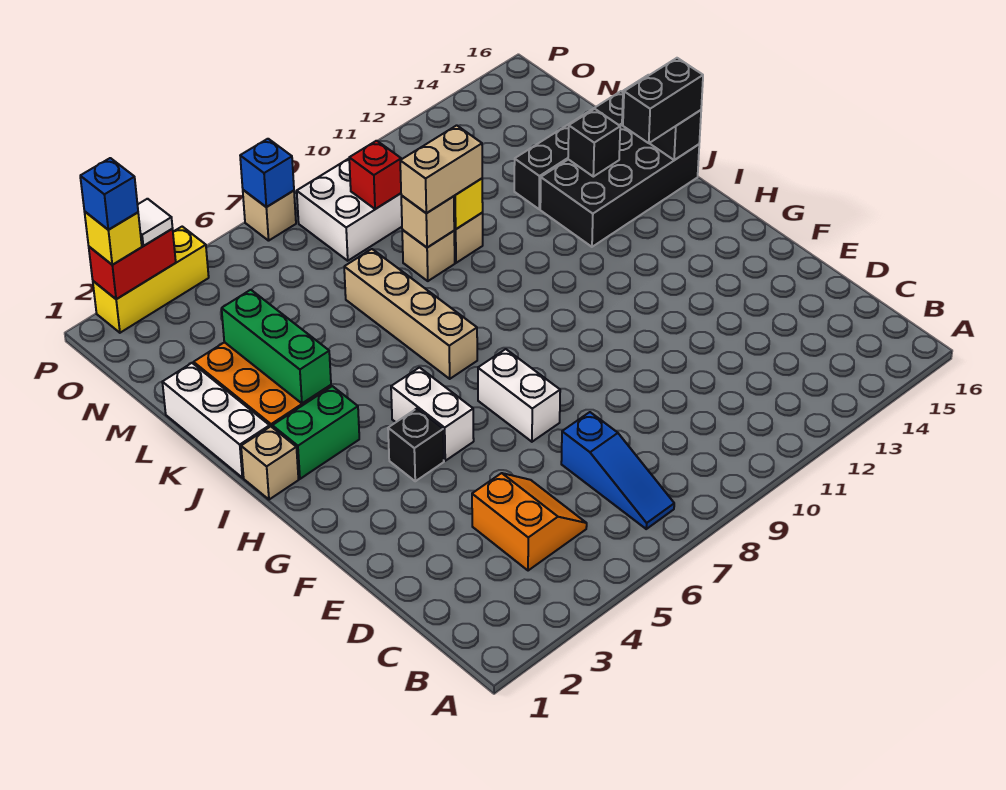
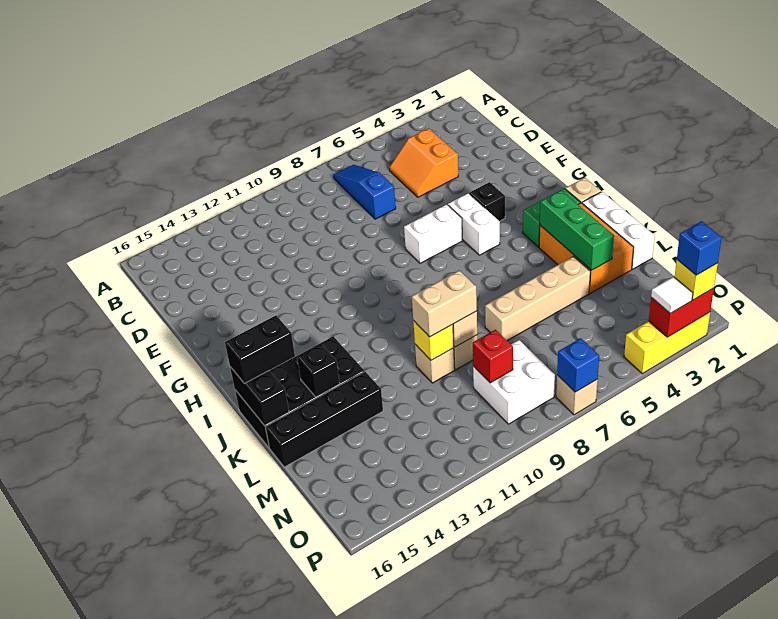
white 1x2 brick [478,349,560,442] -> white 1x2 brick turned to [404,204,463,263]
tan 1x4 brick [344,249,477,379] -> tan 1x4 brick turned to [485,256,590,341]

